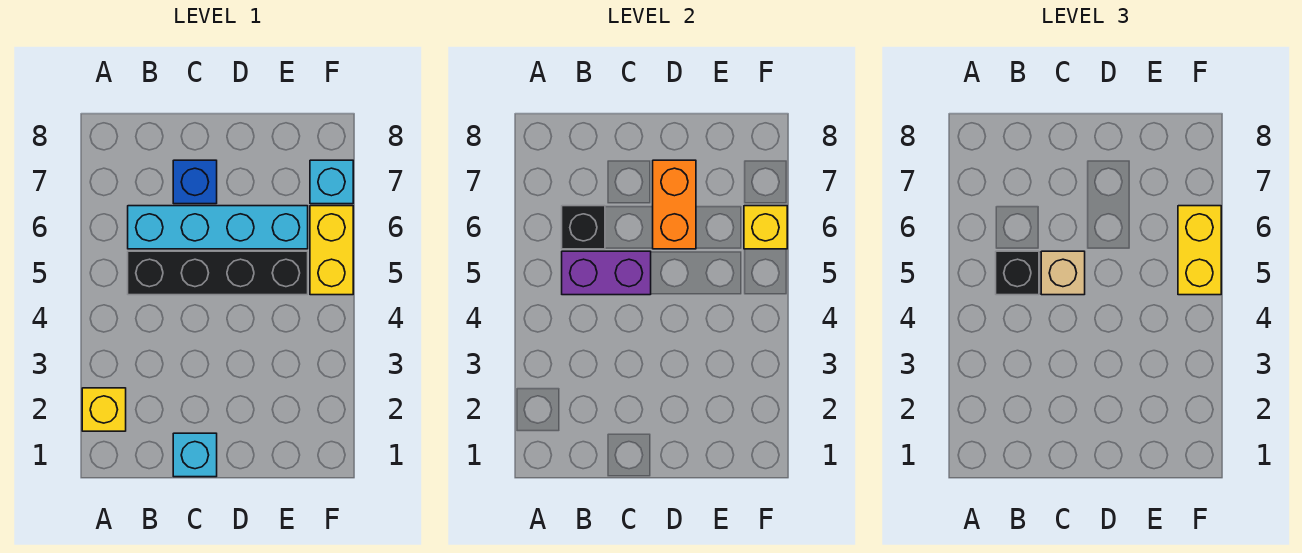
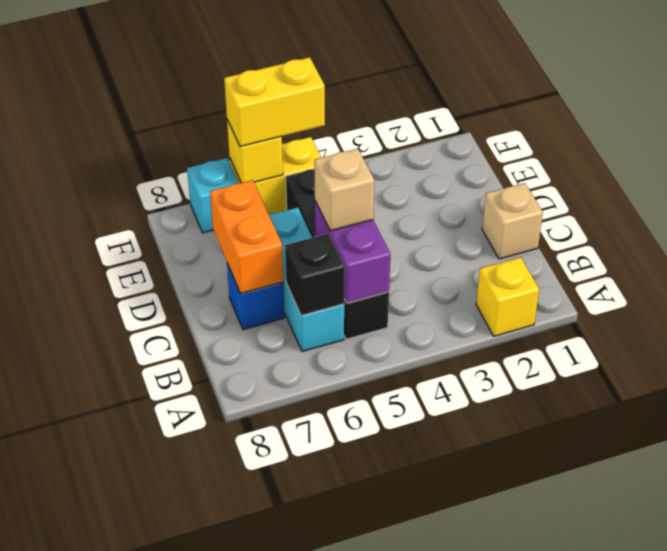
black 1x1 brick [996,251,1039,295] -> none
cyan 1x4 brick [128,206,308,249] -> cyan 1x3 brick [269,208,344,352]
cyan 1x1 brick [173,433,217,477] -> tan 1x1 brick [482,183,543,259]
orange 1x2 brick [653,160,696,249] -> orange 1x2 brick turned to [210,180,283,293]

